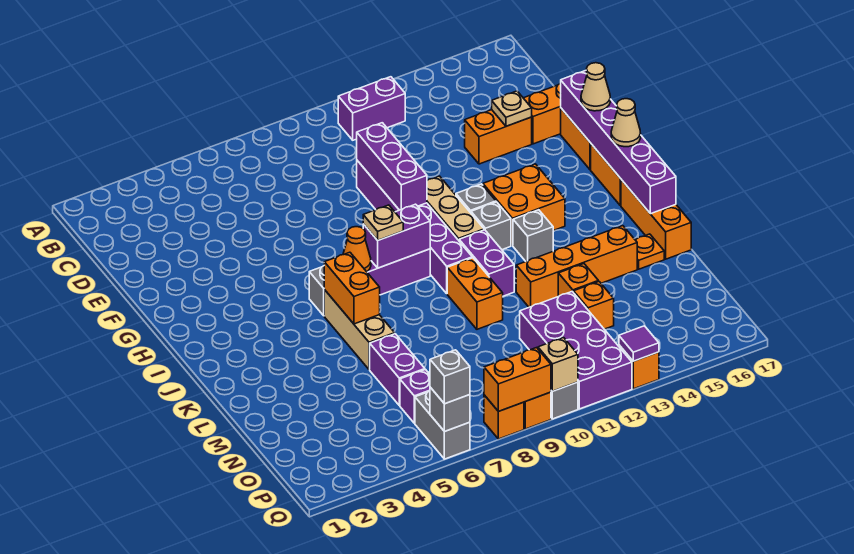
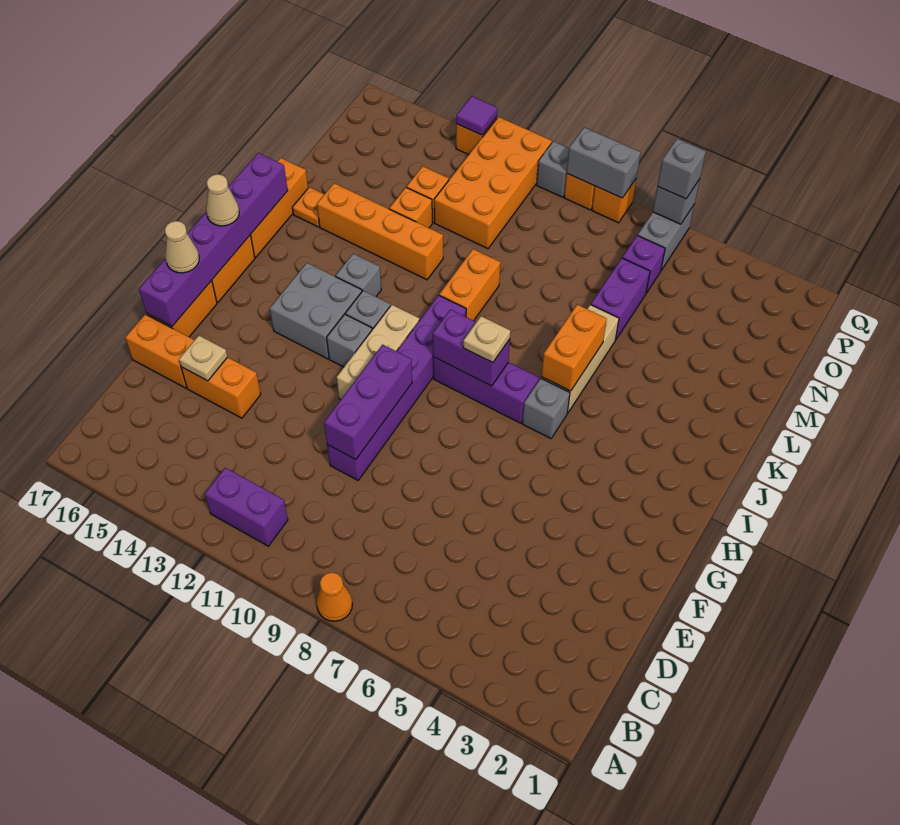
orange 2x2 brick [483,164,565,246] -> grey 2x2 brick [270,263,362,359]
orange 1x1 cone [343,227,371,272] -> orange 1x1 cone moved to [317,572,353,621]
purple 1x2 brick [459,230,514,296] -> none
purple 2x4 brick [520,292,632,409] -> orange 2x4 brick [434,117,552,249]
orange 1x2 brick [484,348,551,411] -> grey 1x2 brick [567,127,641,198]
tan 1x1 brick [538,338,578,391] -> none

